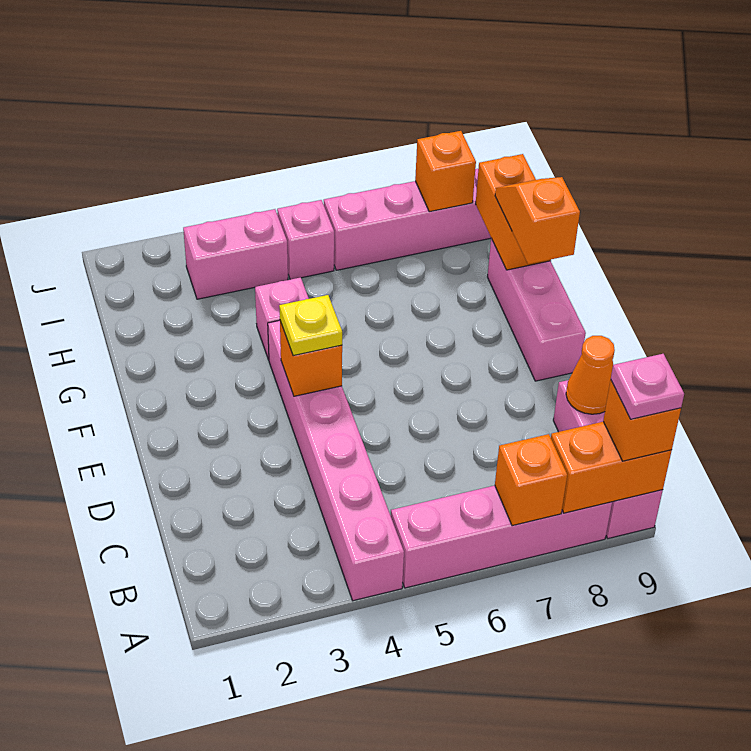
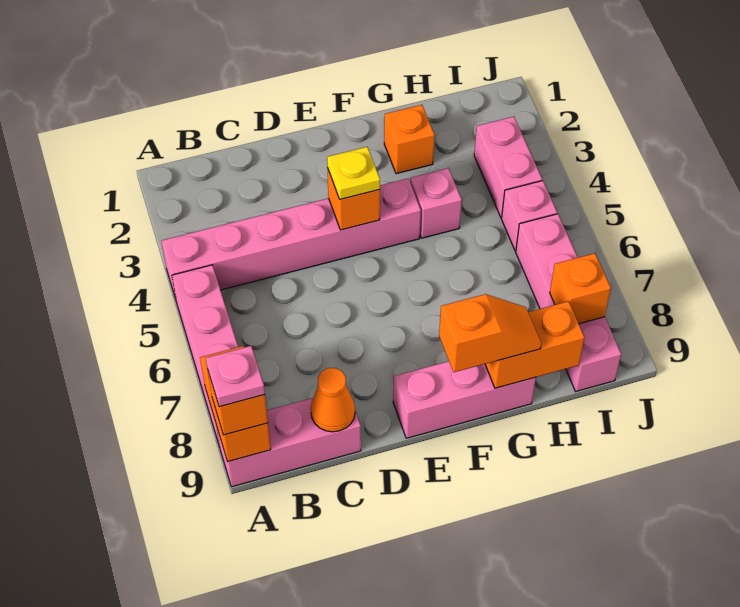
orange 1x1 brick [495,434,567,526] -> orange 1x1 brick moved to [384,105,435,174]

